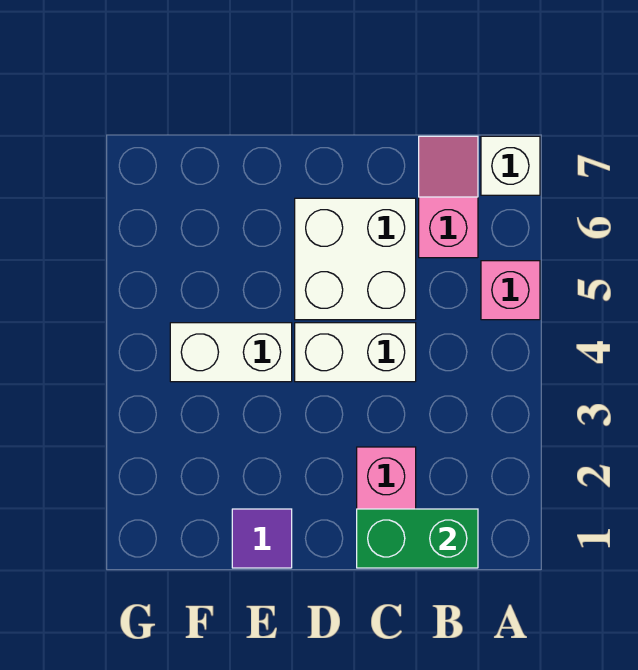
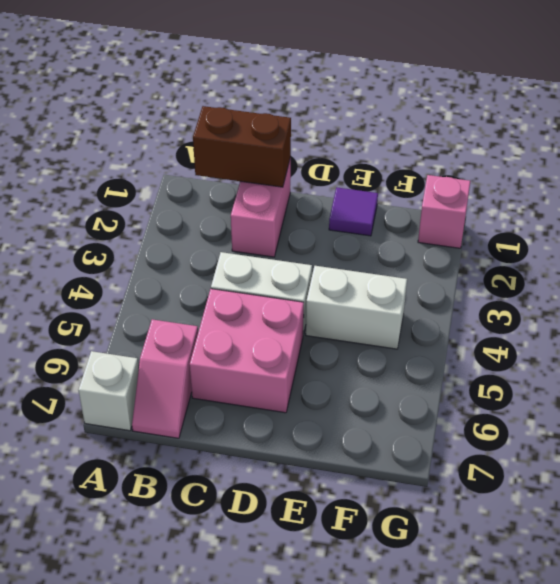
pink 1x1 brick [481,261,540,320] -> pink 1x1 brick moved to [418,175,471,248]
green 1x2 brick [357,509,478,568] -> brown 1x2 brick [193,106,291,187]
white 2x2 brick [295,198,416,320] -> pink 2x2 brick [190,289,304,413]

